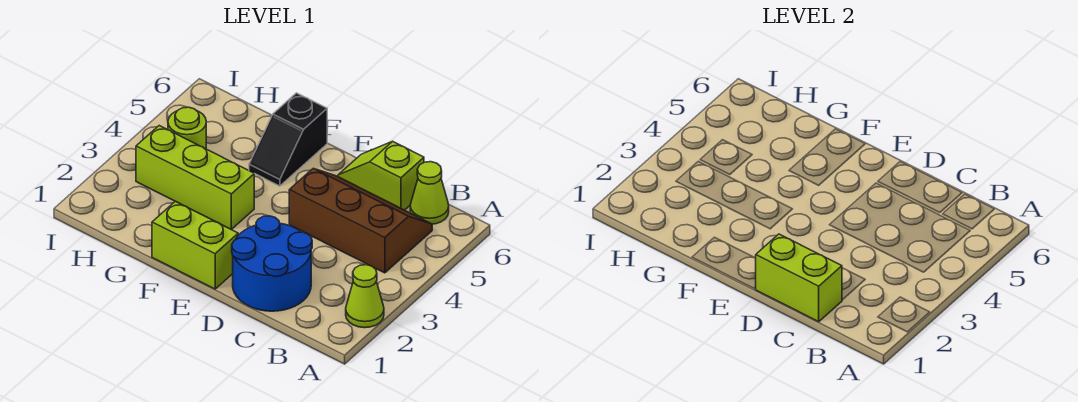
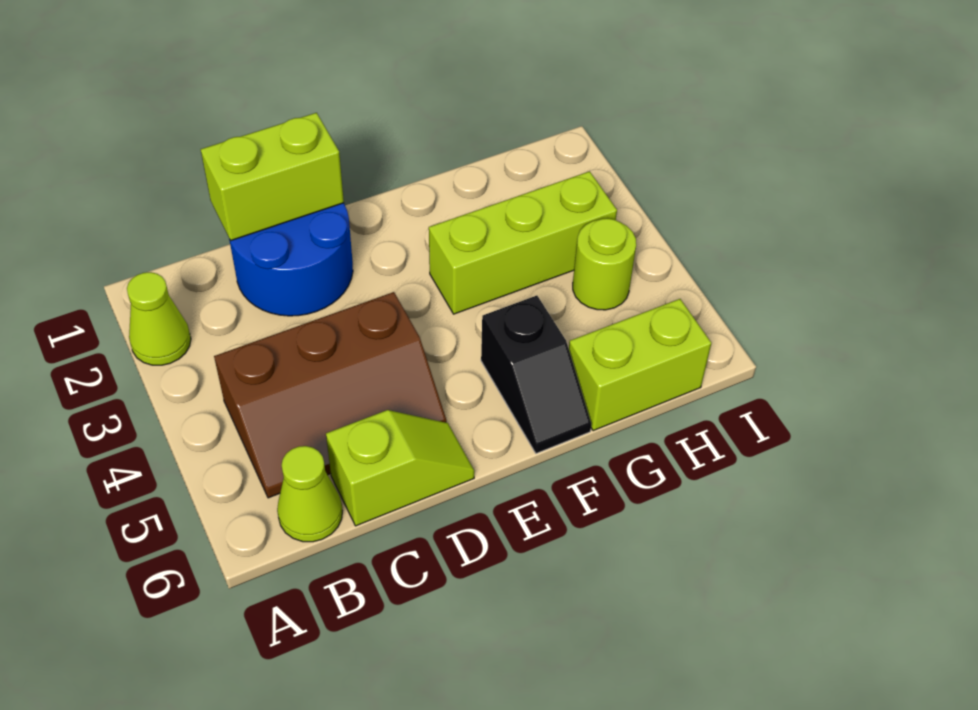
lime 1x2 brick [152,201,238,289] -> lime 1x2 brick moved to [569,299,711,431]
black 1x2 slope [249,93,327,186] -> black 1x2 slope turned to [481,296,591,453]

